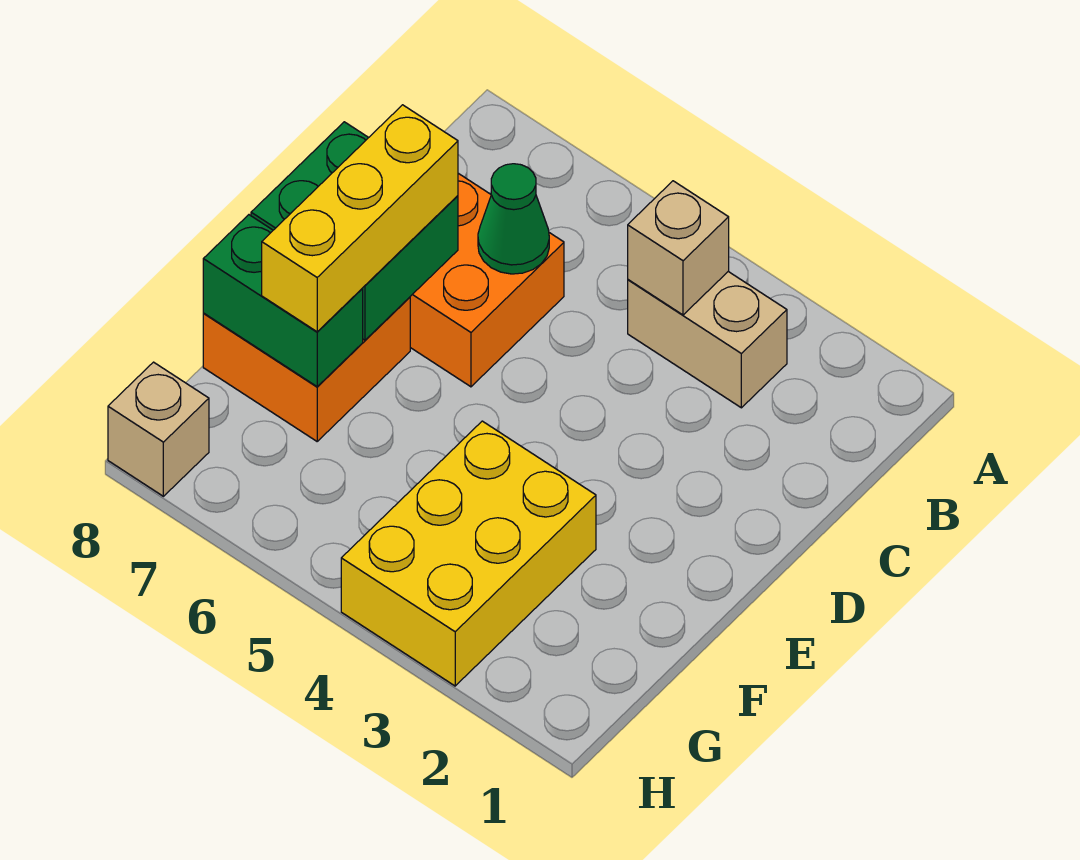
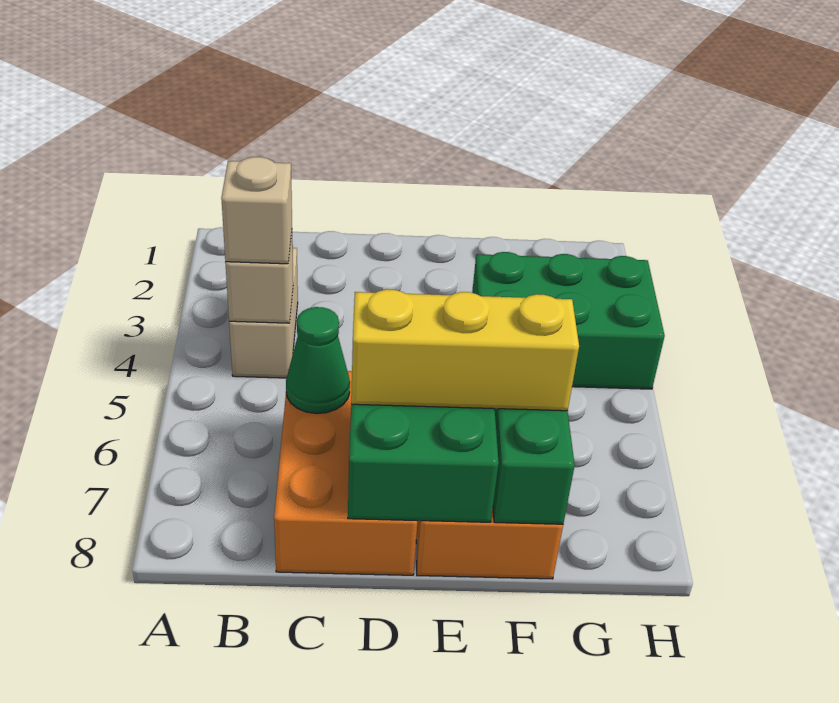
yellow 2x3 brick [341,421,596,686] -> green 2x3 brick [472,252,665,389]
tan 1x1 brick [108,362,209,496] -> tan 1x1 brick moved to [221,157,292,264]

